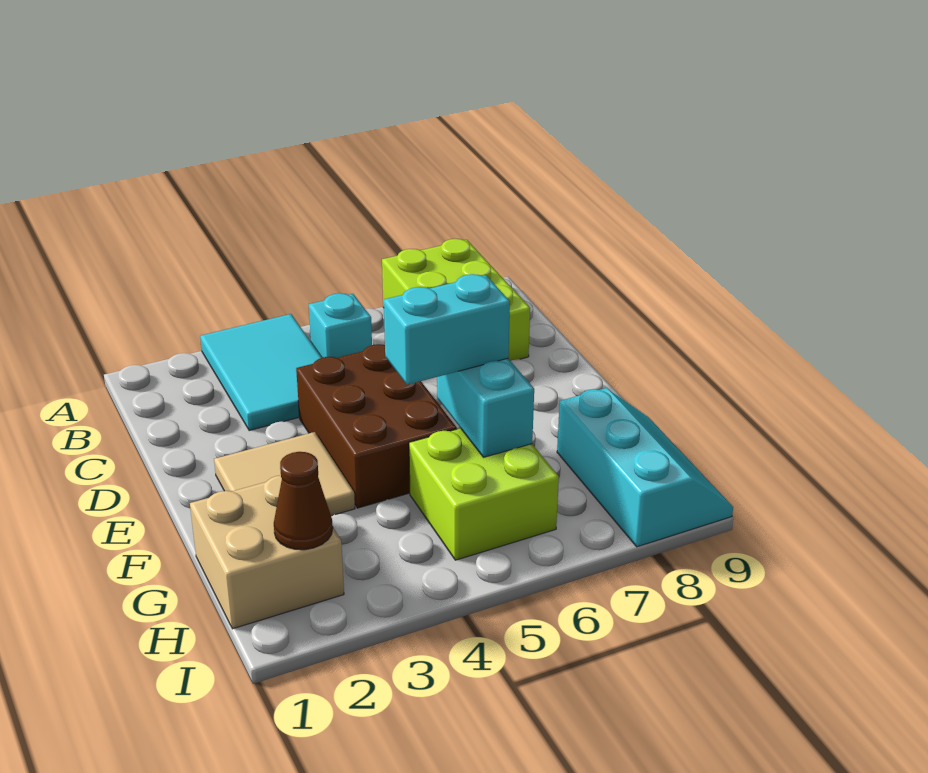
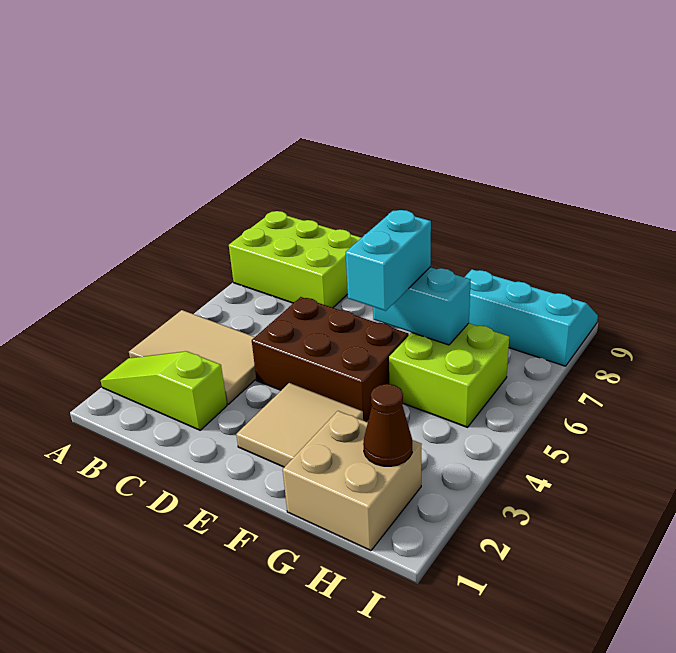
none -> lime 1x3 slope [101,351,227,430]
cyan 2x3 tile [200,314,322,431] -> tan 2x3 tile [129,310,256,404]
cyan 1x1 brick [309,293,372,358] -> none

